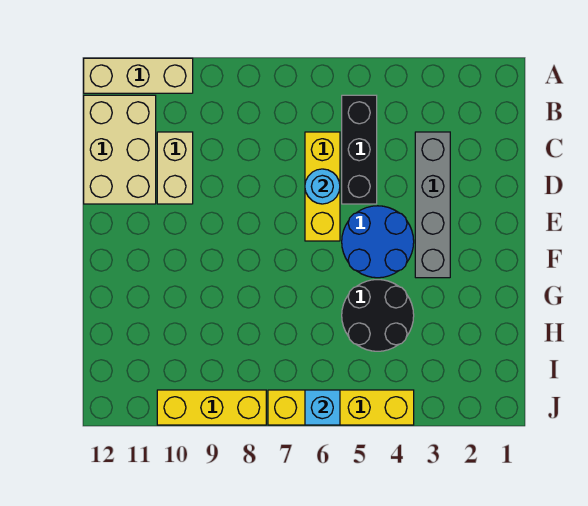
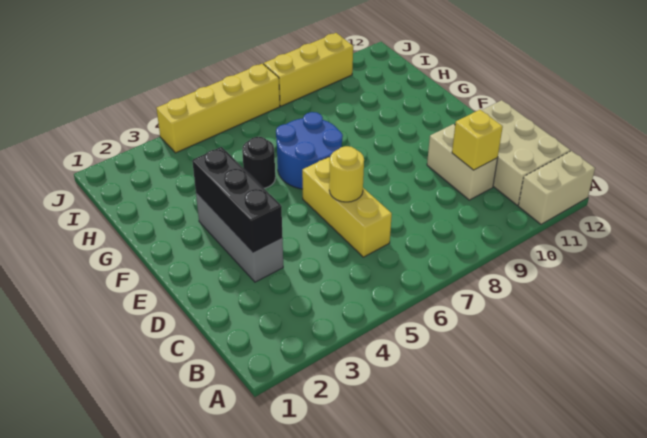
tan 1x3 brick [84,58,193,93] -> tan 1x2 brick [518,151,595,224]
black 1x3 brick [342,95,377,204] -> black 1x3 brick moved to [192,147,282,252]
grey 1x4 brick [415,132,450,278] -> grey 1x3 brick [196,192,283,282]
none -> yellow 1x1 brick [452,110,503,170]
cyan 1x1 round brick [305,169,340,204] -> yellow 1x1 round brick [329,146,364,202]
blue 2x2 round brick [342,206,414,278] -> blue 2x2 round brick moved to [276,112,343,189]
black 2x2 round brick [342,280,414,351] -> black 1x1 round brick [242,137,275,188]
cyan 1x1 brick [305,390,340,425] -> none

